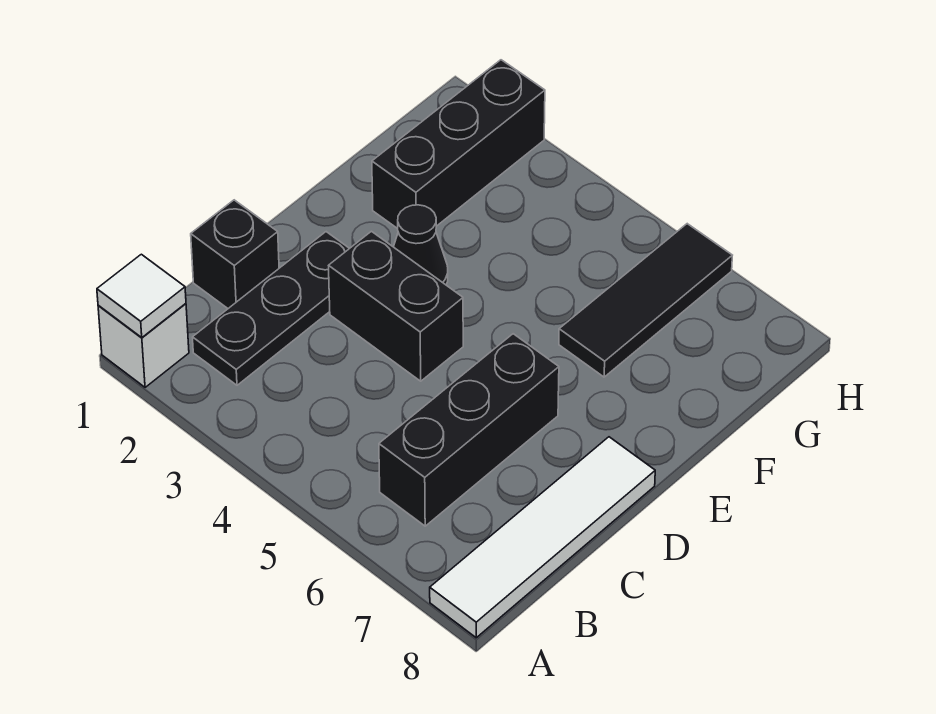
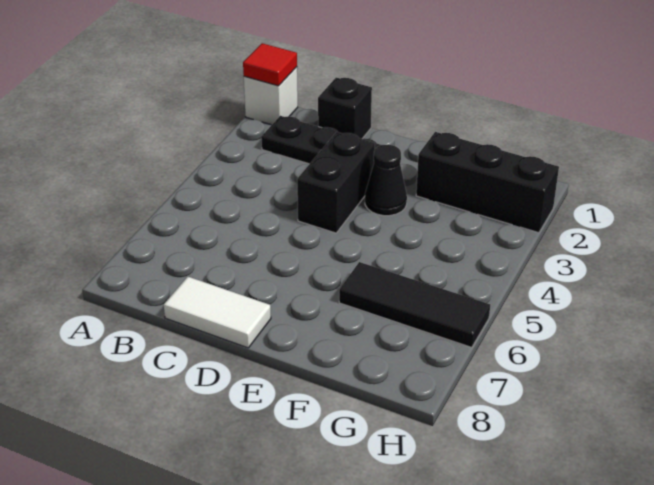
white 1x1 tile [97,254,186,338] -> red 1x1 tile [243,43,297,86]
white 1x4 tile [430,437,655,638] -> white 1x2 tile [164,277,271,348]
black 1x3 brick [379,334,559,526] -> none

